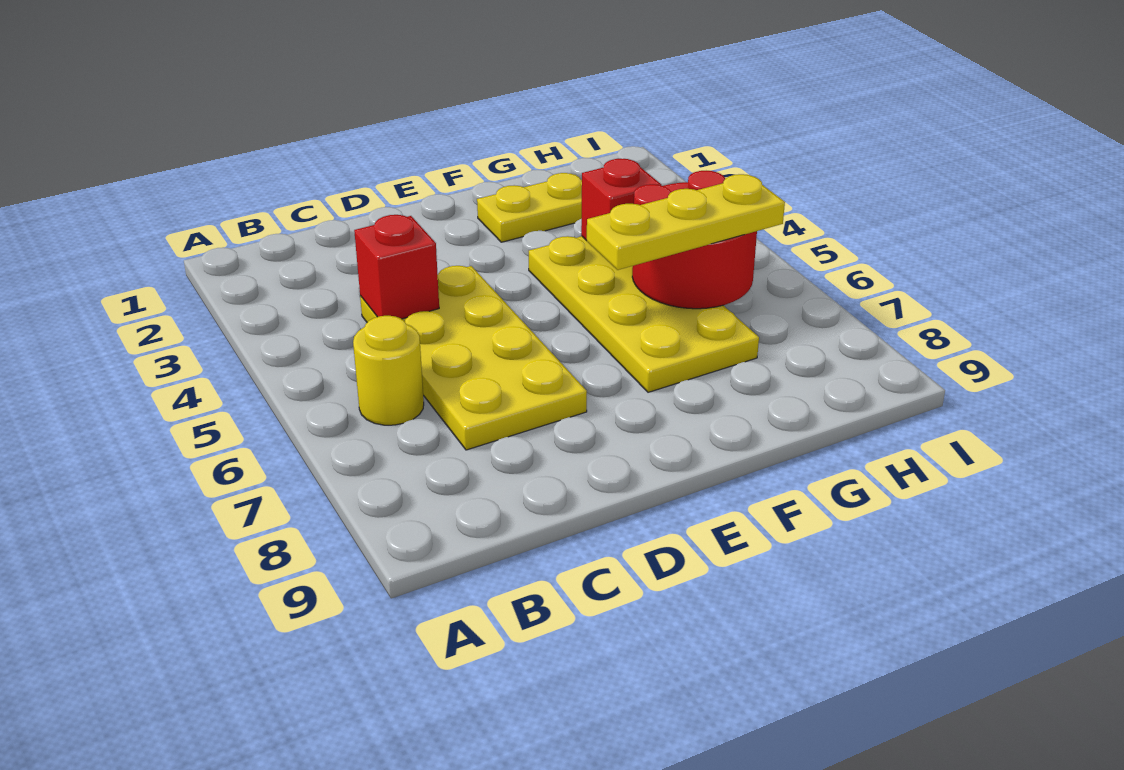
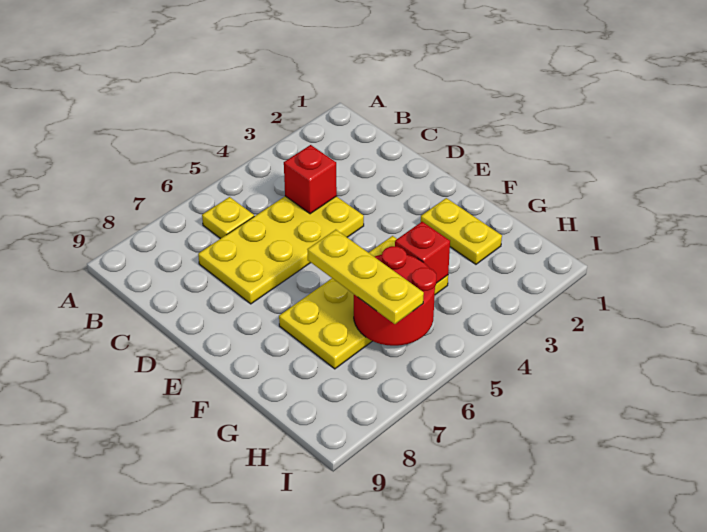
yellow 1x1 round brick [353,316,424,425] -> yellow 1x1 plate [202,197,254,239]

